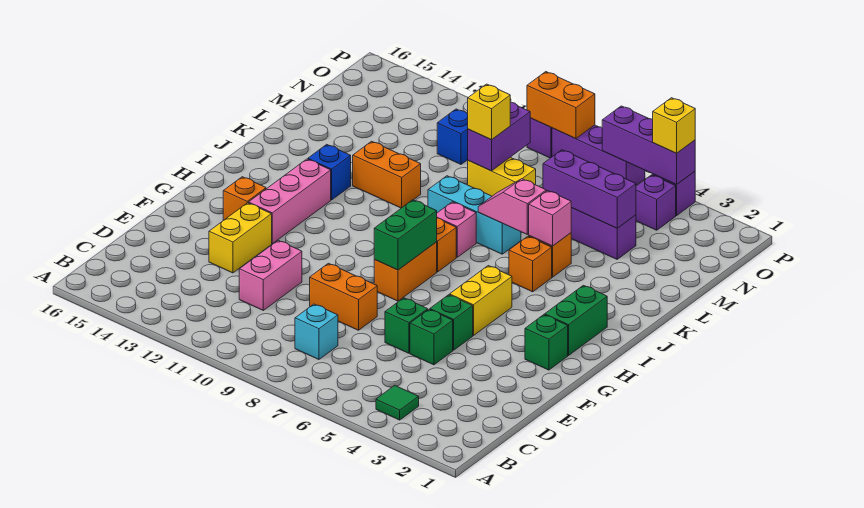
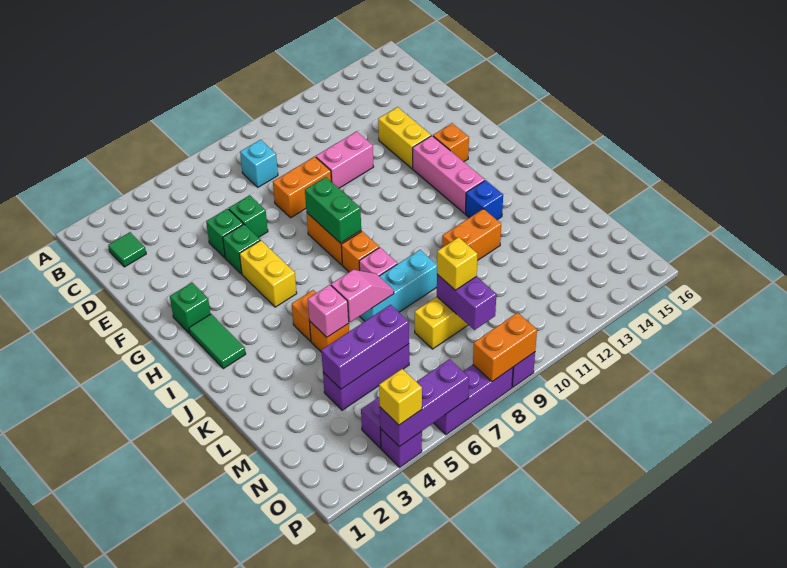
green 1x1 tile [376,385,419,420] -> green 1x1 tile moved to [108,232,146,267]
pink 1x2 brick [239,241,302,310] -> pink 1x2 brick turned to [316,131,373,188]
green 1x2 brick [545,285,607,355] -> green 1x2 tile [189,314,245,369]
blue 1x1 brick [437,109,468,164] -> none

